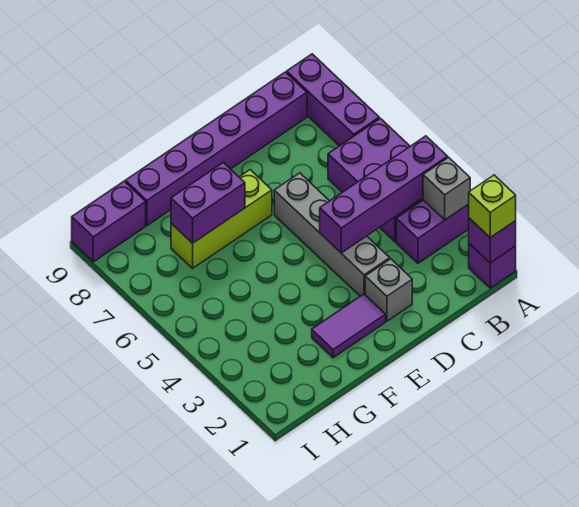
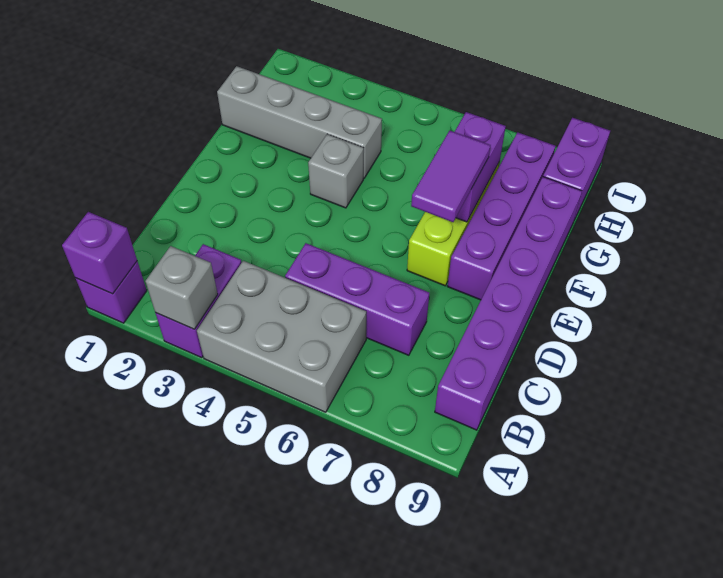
lime 1x1 brick [469,175,516,238] -> none
purple 2x3 brick [328,118,423,242] -> grey 2x3 brick [197,261,366,412]
purple 1x4 brick [320,136,448,253] -> purple 1x4 brick moved to [447,132,556,300]
purple 1x3 brick [287,54,379,146] -> purple 1x3 brick moved to [285,243,430,355]
grey 1x1 brick [365,259,412,321] -> grey 1x1 brick moved to [308,134,364,208]
grey 1x4 brick [274,173,390,296] -> grey 1x4 brick moved to [217,66,382,178]
purple 1x2 tile [312,294,386,358] -> purple 1x2 tile moved to [411,131,491,222]

